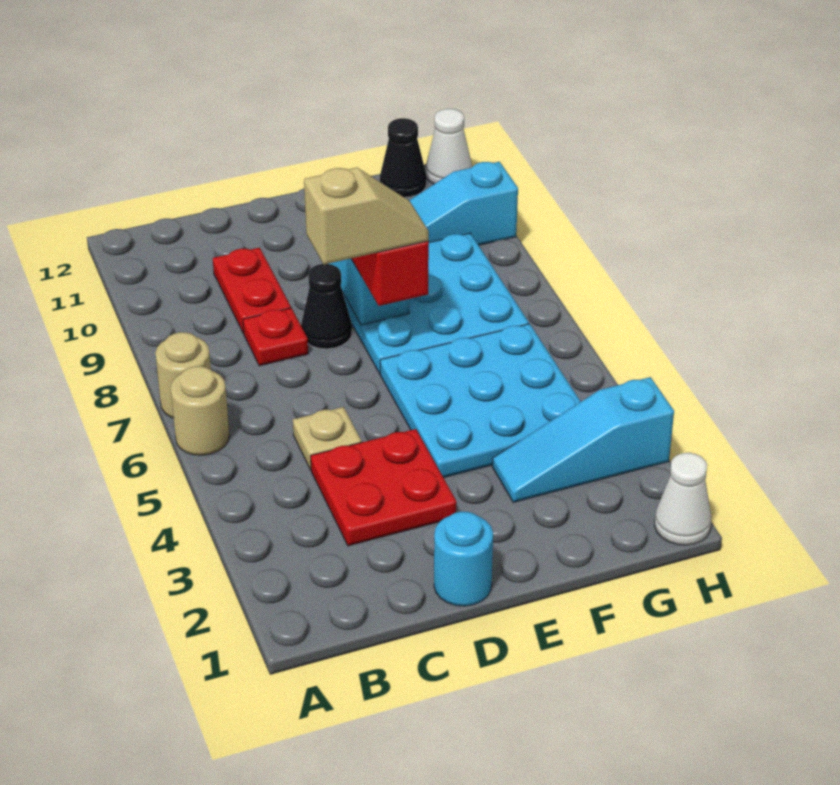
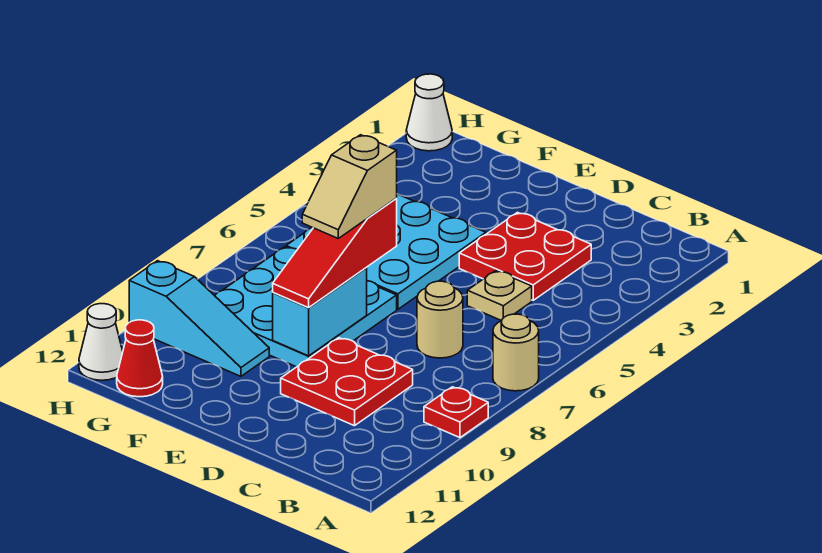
tan 1x1 round brick [171,366,229,455] -> tan 1x1 round brick moved to [417,281,463,358]
red 1x1 plate [243,308,308,366] -> red 1x1 plate moved to [424,387,488,438]
red 1x2 plate [213,248,291,334] -> red 2x2 plate [281,338,413,426]
cyan 1x1 round brick [434,512,493,606] -> none
tan 1x2 slope [304,168,429,264] -> tan 1x2 slope turned to [302,135,397,238]
black 1x1 cone [301,264,352,349] -> none
cyan 1x3 slope [492,377,674,502] -> none
black 1x1 cone [380,118,427,198] -> red 1x1 cone [117,320,163,397]

